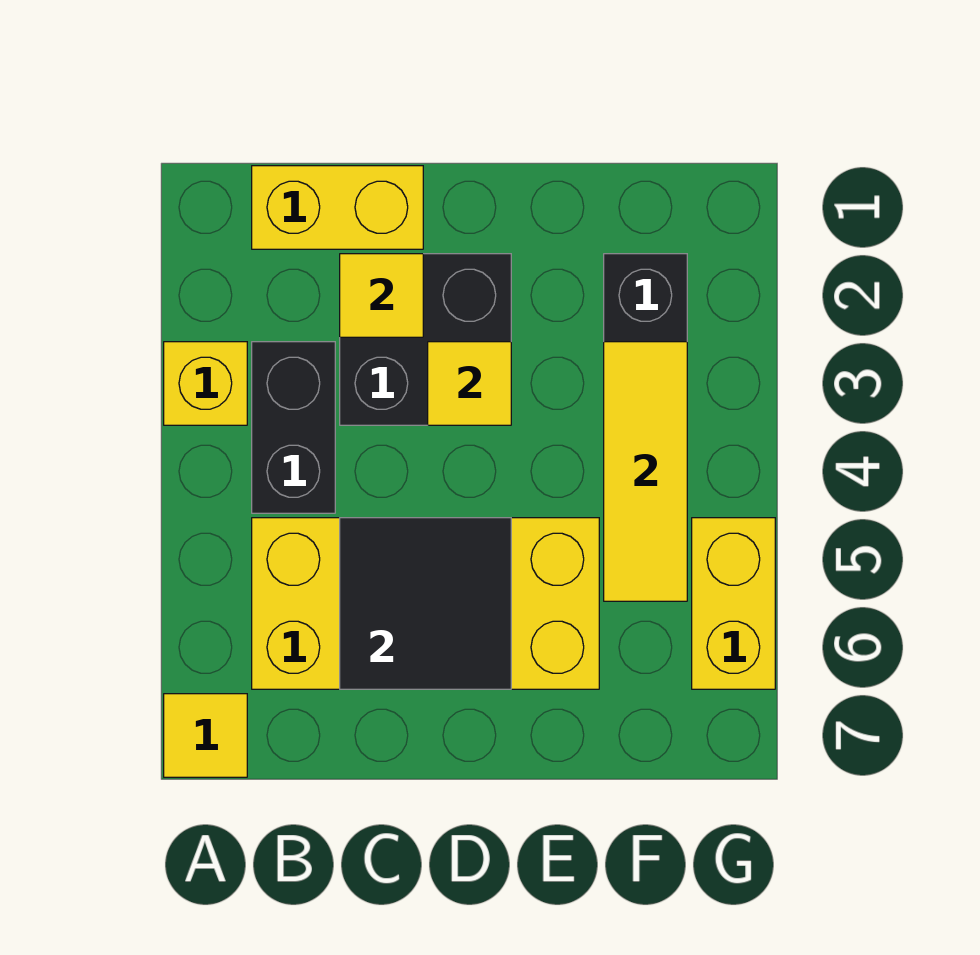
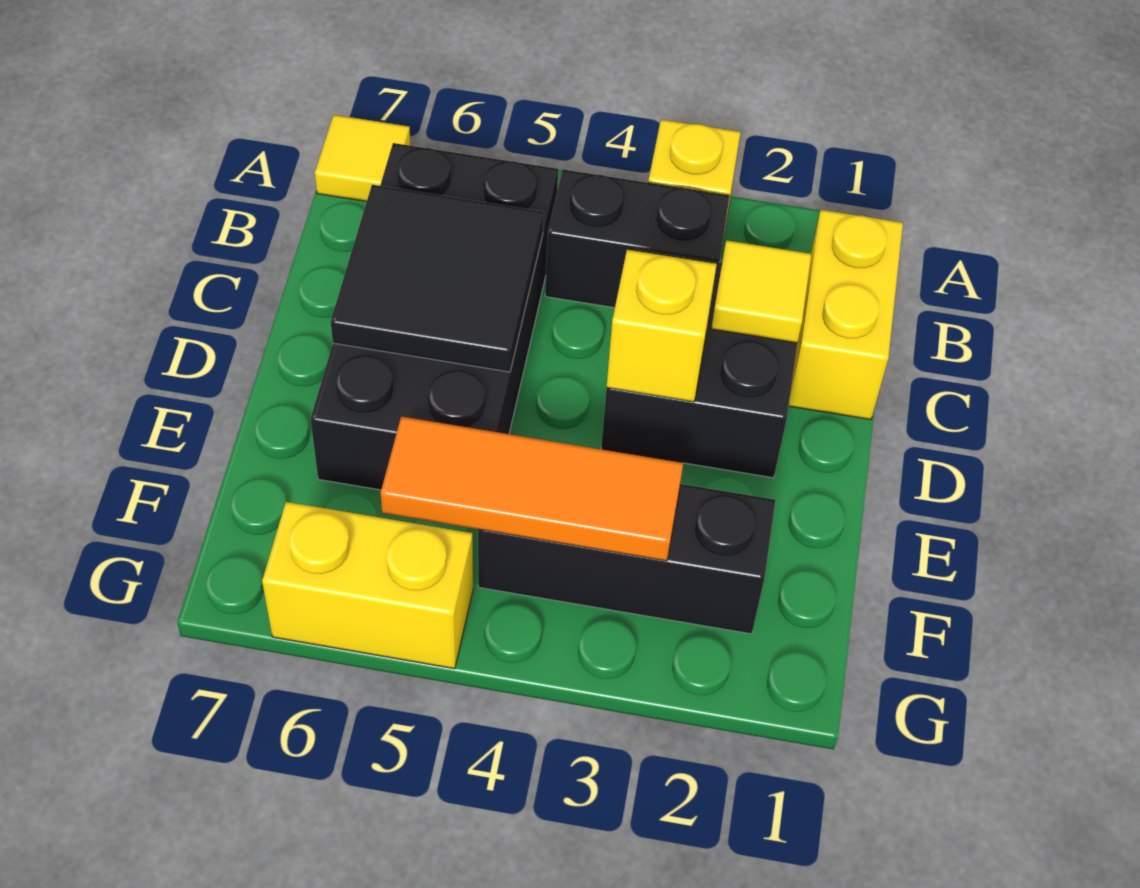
yellow 2x4 brick [252,518,599,689] -> black 2x4 brick [311,143,558,490]
yellow 1x1 tile [428,342,511,425] -> yellow 1x1 brick [606,250,717,402]
yellow 1x3 tile [604,342,687,601] -> orange 1x3 tile [381,416,683,561]

